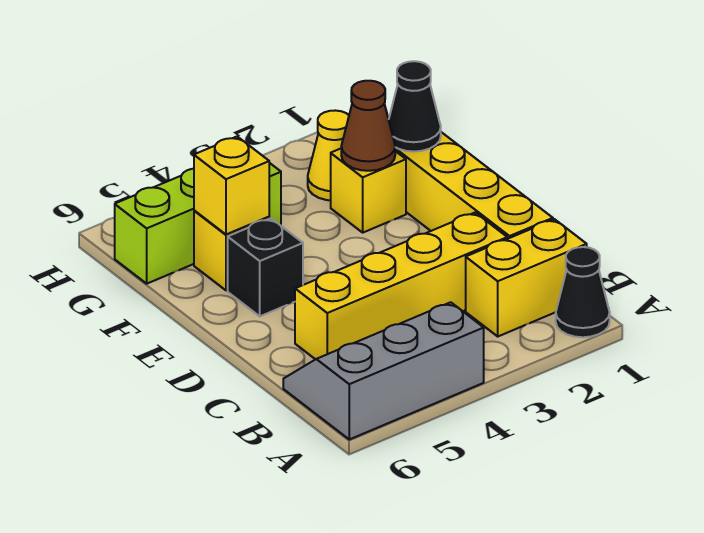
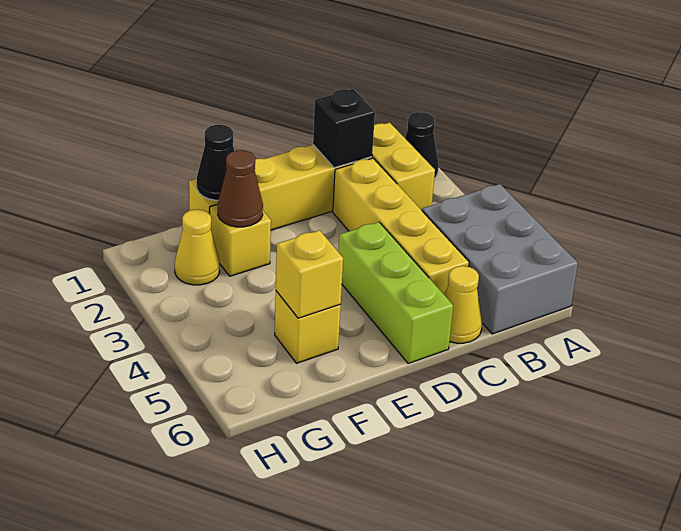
grey 2x3 slope [283,302,484,439] -> grey 2x3 brick [422,184,578,334]
none -> yellow 1x1 cone [445,266,482,343]
black 1x1 brick [228,218,303,316] -> black 1x1 brick moved to [313,89,375,168]
lime 1x3 brick [115,163,281,284] -> lime 1x3 brick moved to [338,222,453,364]

